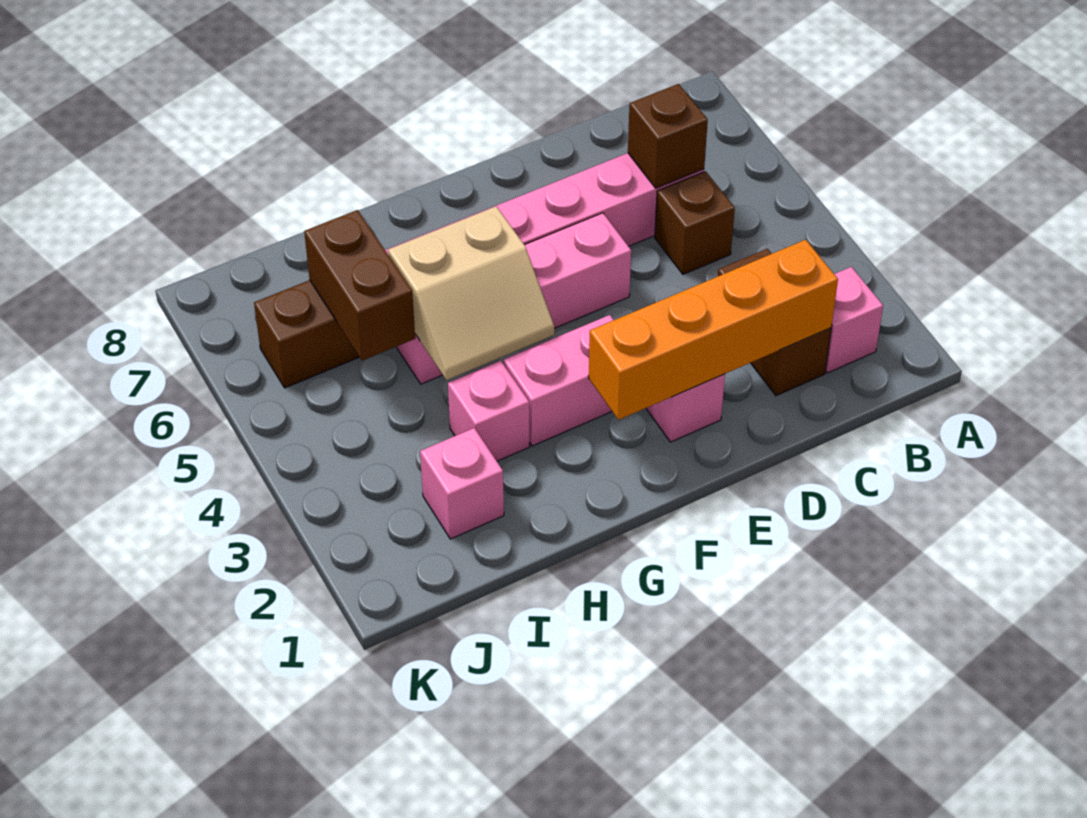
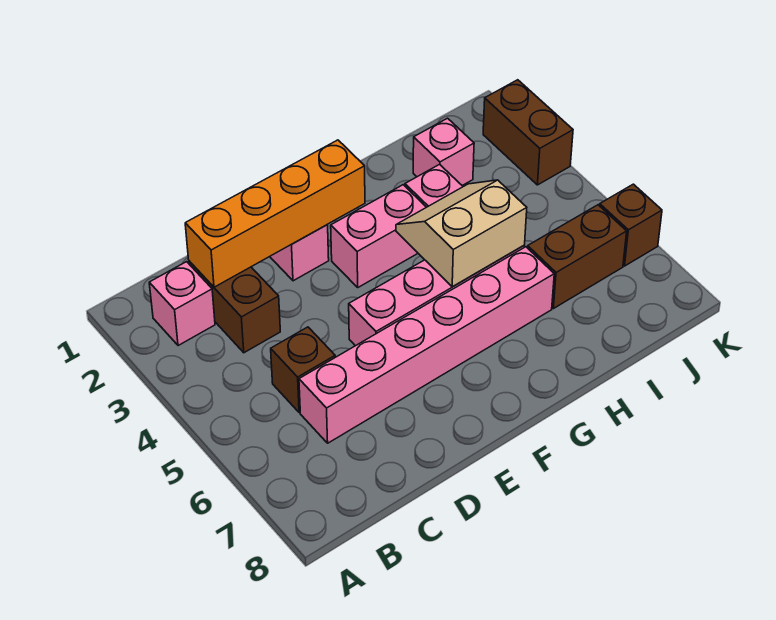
brown 1x1 brick [628,84,708,188] -> brown 1x1 brick moved to [600,184,662,266]
brown 1x2 brick [304,210,415,361] -> brown 1x2 brick moved to [483,80,573,185]

